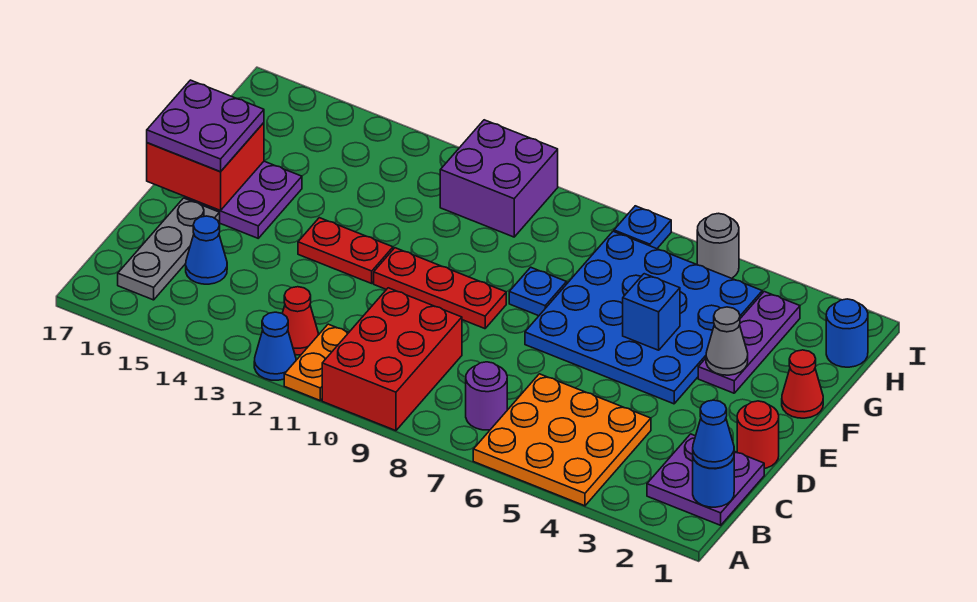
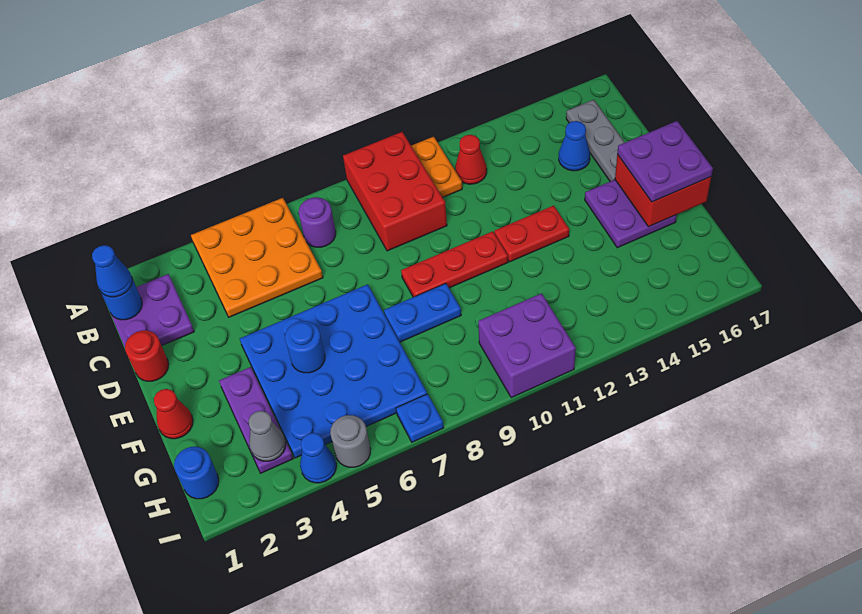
blue 1x1 cone [254,312,296,380] -> blue 1x1 cone moved to [300,433,336,483]
grey 1x1 cone [706,307,748,375] -> grey 1x1 cone moved to [249,411,286,461]
blue 1x1 brick [623,274,680,350] -> blue 1x1 round brick [285,321,325,373]
blue 1x1 plate [509,267,567,316] -> blue 1x2 plate [384,283,461,342]

